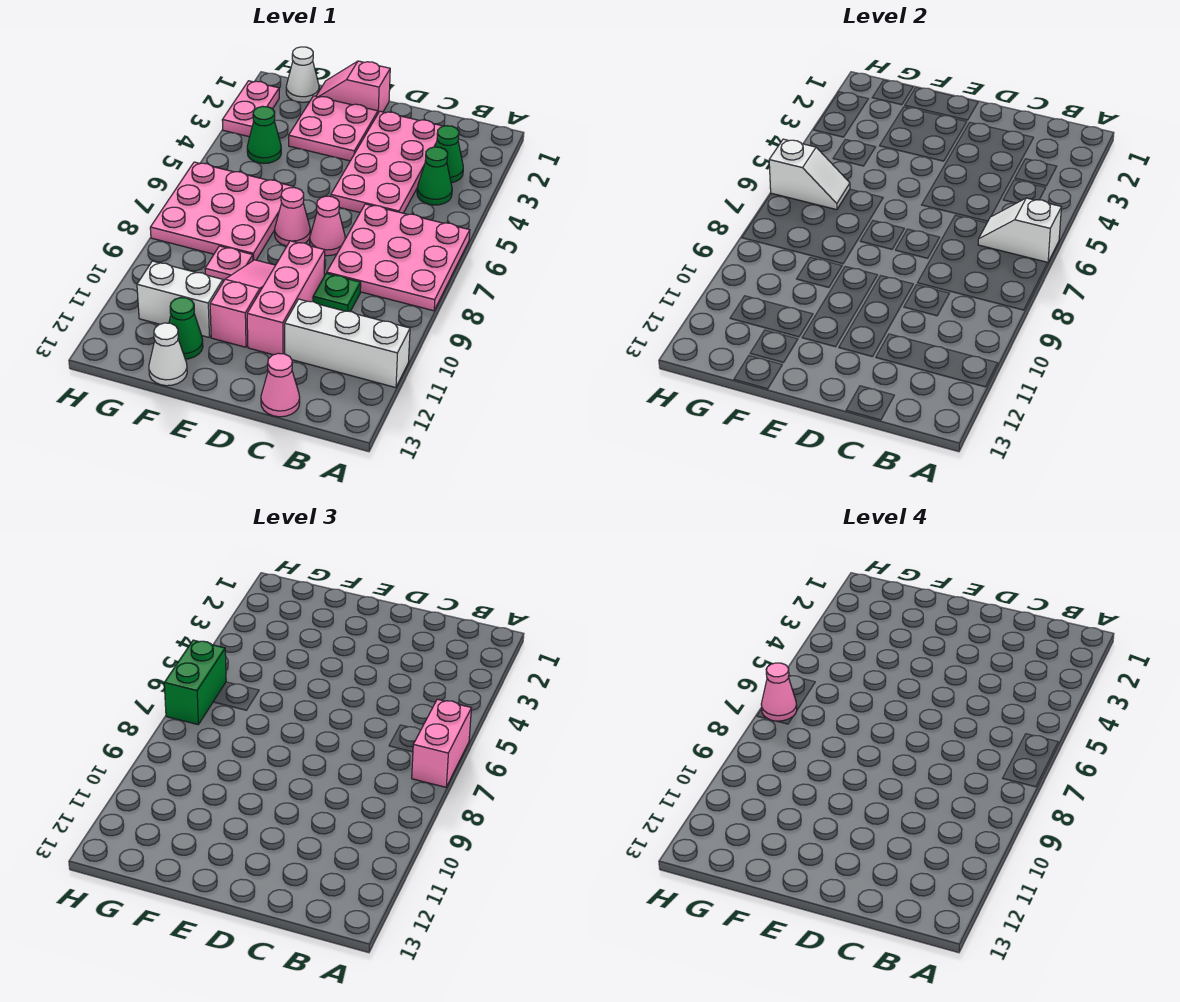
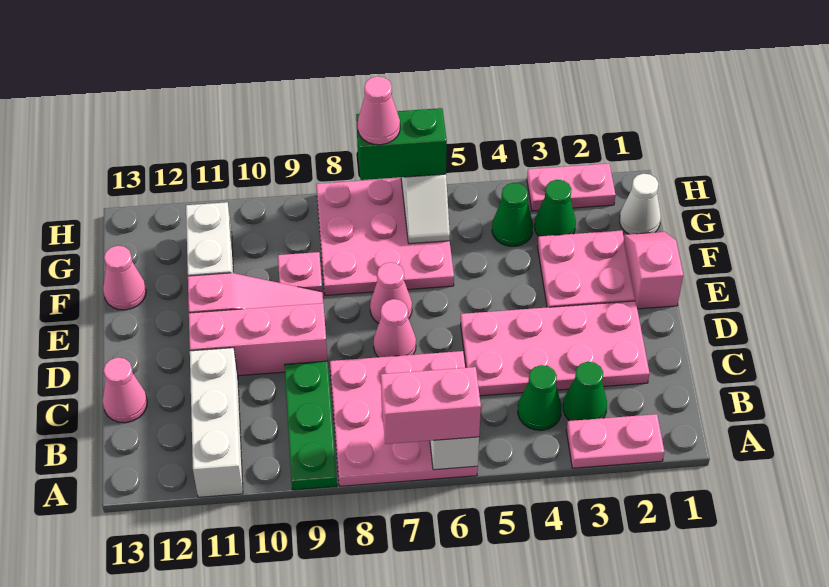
none -> pink 1x2 plate [566,414,664,468]
green 1x1 plate [313,273,361,312] -> green 1x3 plate [284,361,337,490]
green 1x1 cone [169,297,203,359] -> green 1x1 cone moved to [535,180,576,236]
white 1x1 cone [149,323,187,386] -> pink 1x1 cone [103,246,146,310]

